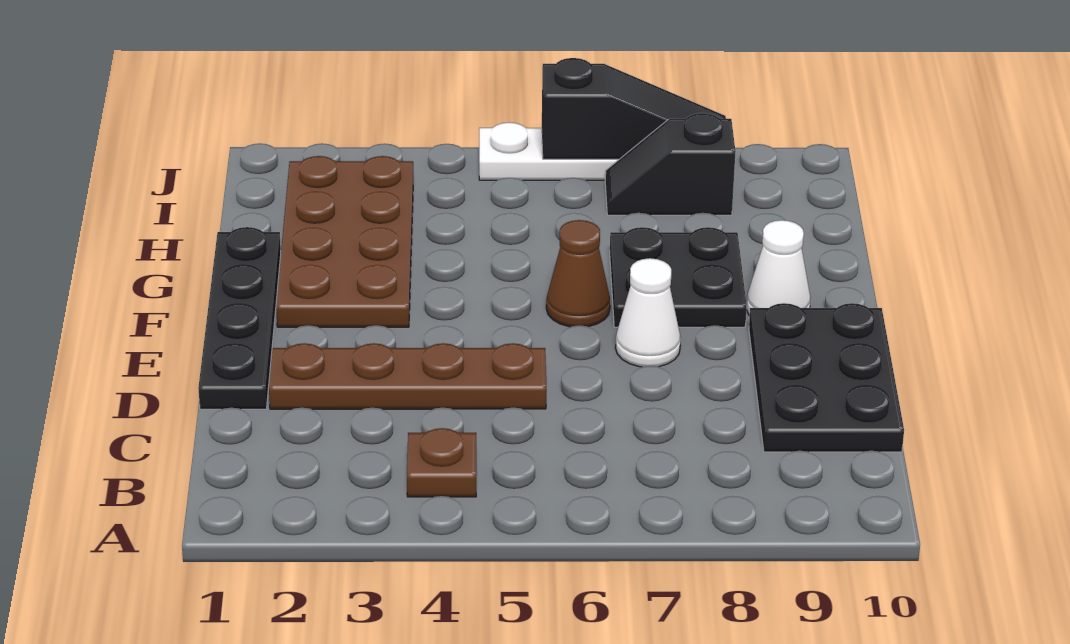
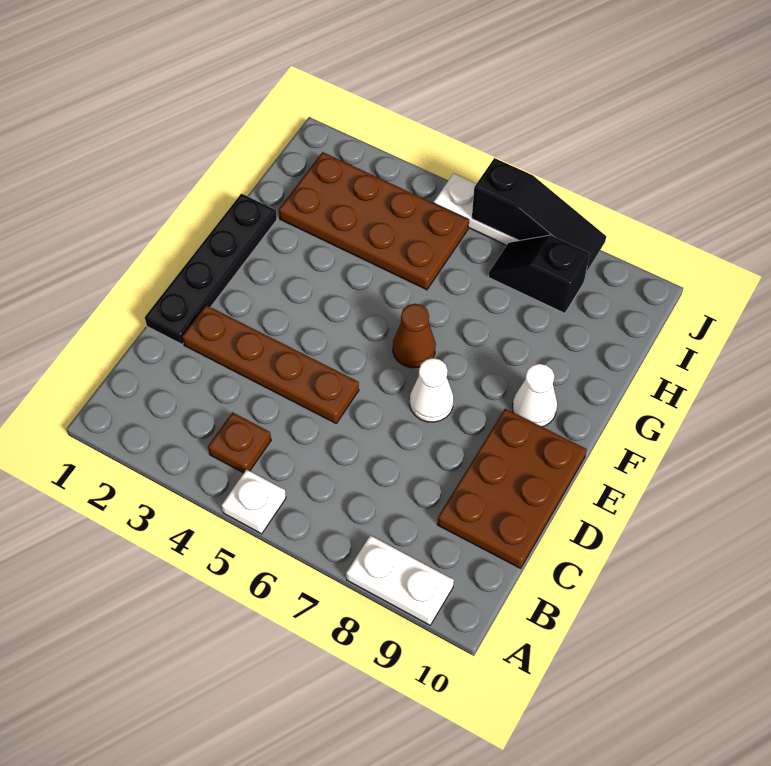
none -> white 1x1 plate [222,469,286,534]
none -> white 1x2 plate [346,535,454,625]
black 2x3 plate [749,303,904,452] -> brown 2x3 plate [437,409,587,569]
brown 2x4 plate [276,156,413,327] -> brown 2x4 plate turned to [279,152,469,290]
black 2x2 plate [610,227,747,327] -> none

